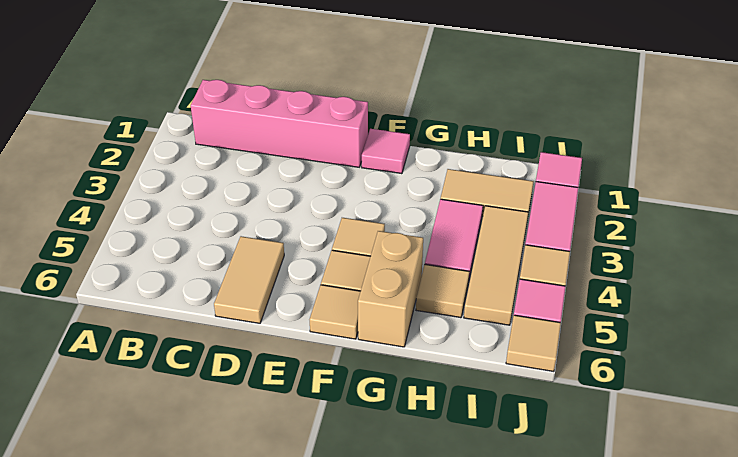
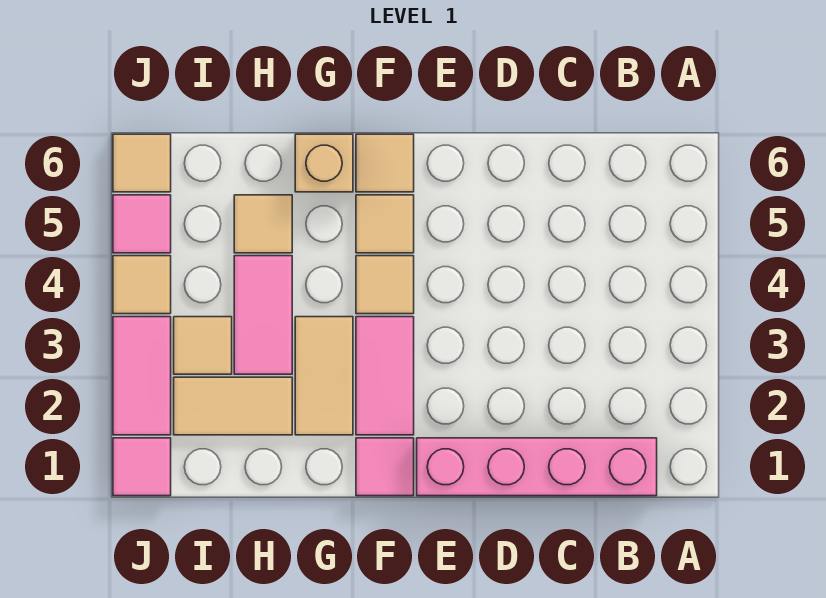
tan 1x2 tile [214,236,284,323] -> tan 1x2 tile moved to [295,317,353,435]
none -> pink 1x2 tile [356,317,414,435]
tan 1x2 brick [358,231,423,347] -> tan 1x1 brick [295,134,353,192]
tan 1x3 tile [464,206,528,325] -> tan 1x1 tile [174,317,232,374]

